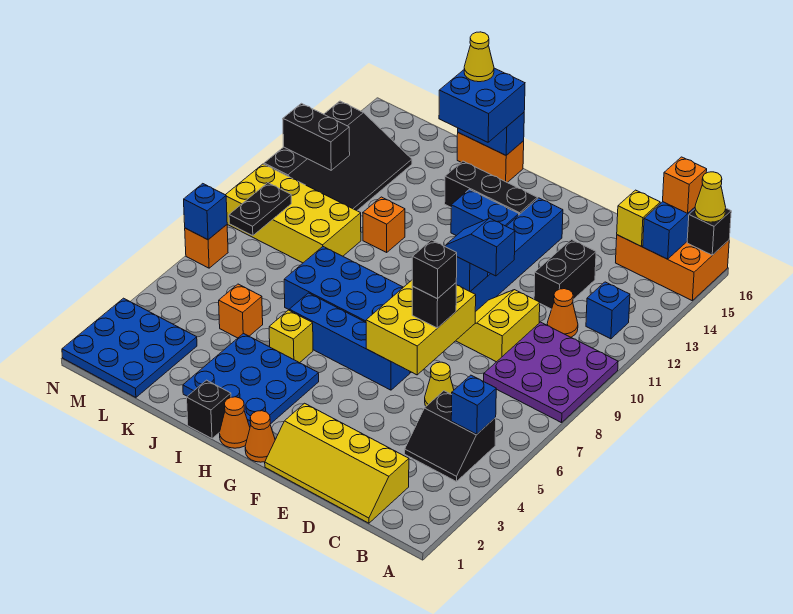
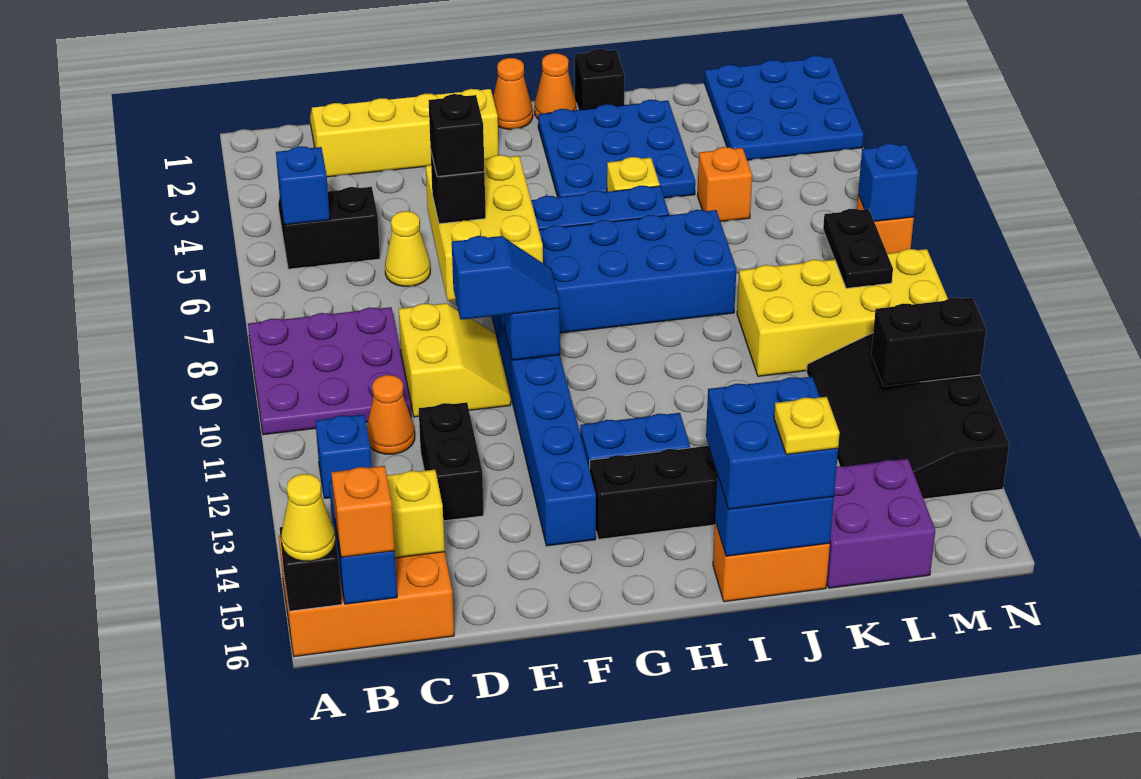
orange 1x1 brick [363,197,405,252] -> none
yellow 1x1 cone [464,32,494,82] -> yellow 1x1 plate [774,397,840,454]
none -> purple 2x2 brick [827,459,935,588]

